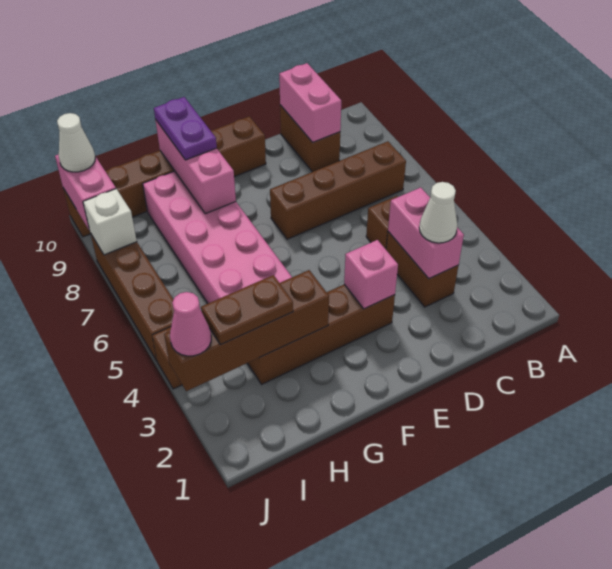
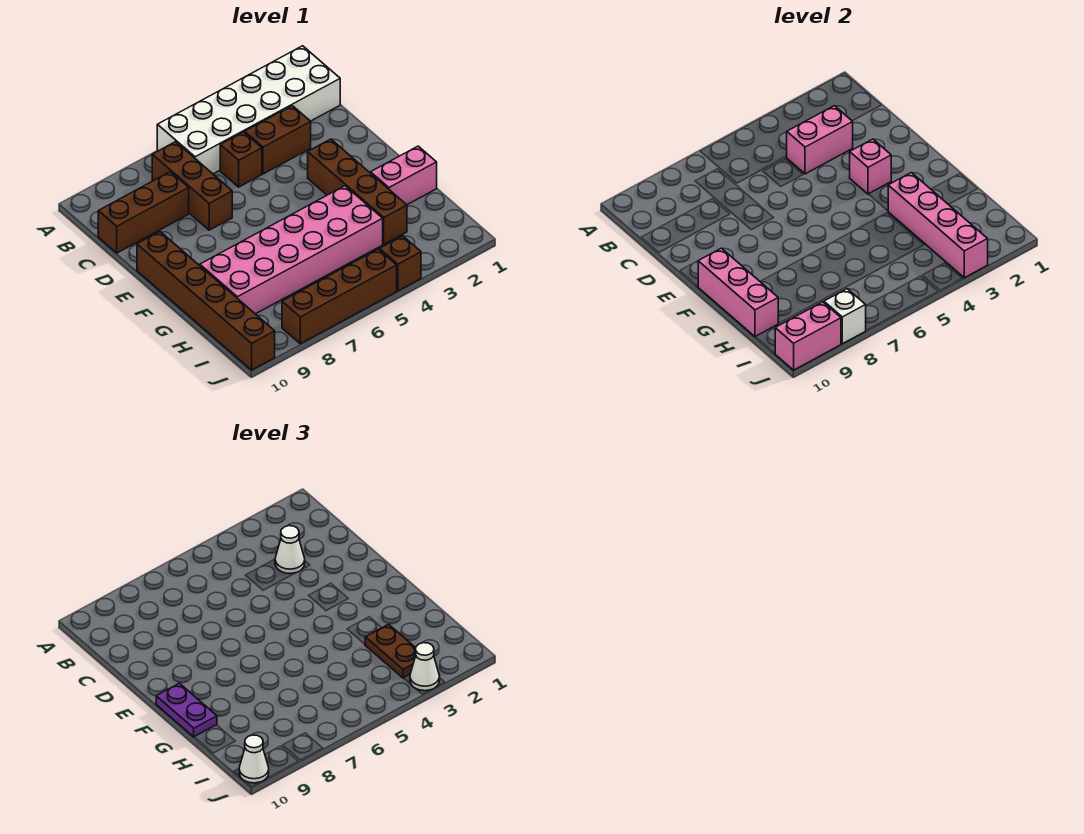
none -> white 2x6 brick [157,46,340,174]
brown 1x4 brick [270,141,406,239] -> brown 1x3 brick [152,142,232,230]
brown 1x2 brick [280,105,340,172] -> brown 1x3 brick [98,172,189,253]
pink 1x2 brick [279,63,341,142] -> pink 1x2 brick moved to [371,146,437,205]
brown 1x4 brick [164,270,329,391] -> pink 1x4 brick [888,173,988,278]
pink 1x3 brick [155,119,236,214] -> pink 1x3 brick turned to [698,248,778,337]
purple 1x2 plate [154,97,217,160] -> purple 1x2 plate turned to [156,683,217,737]
pink 1x1 cone [170,292,211,356] -> white 1x1 cone [410,643,440,691]

